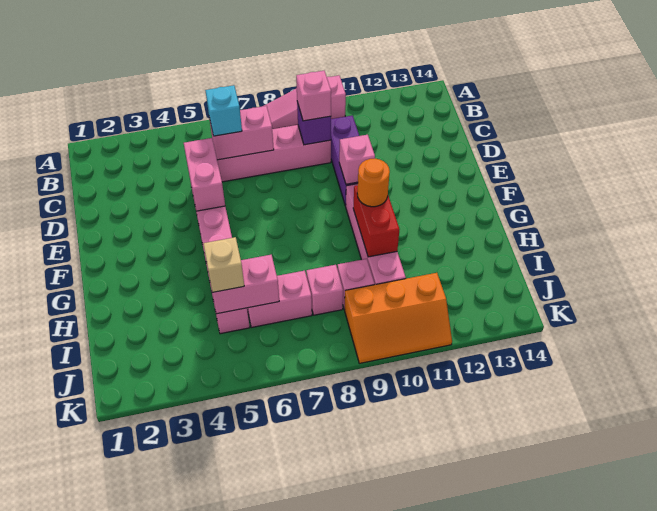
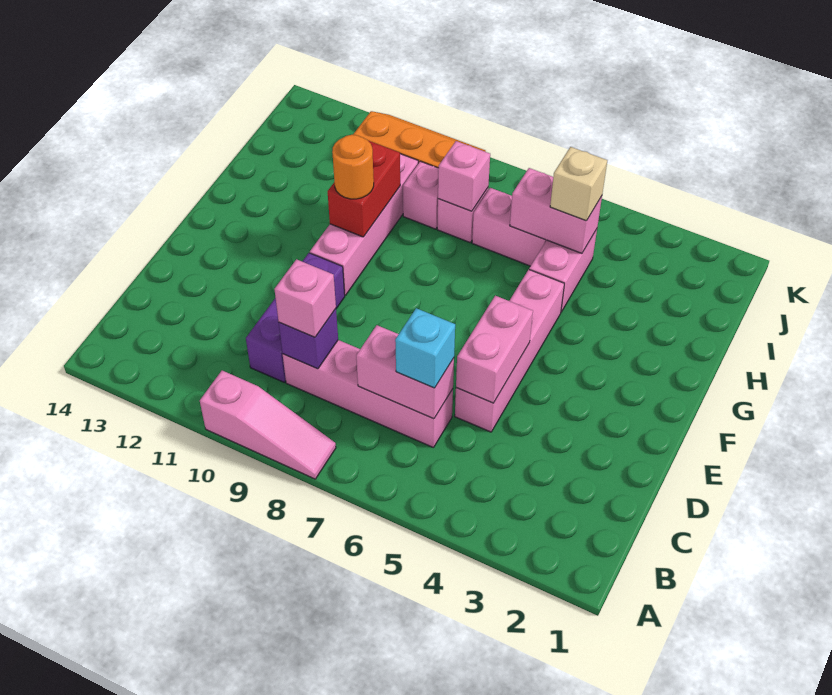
pink 1x1 brick [339,135,375,184] -> pink 1x1 brick moved to [438,141,490,211]

